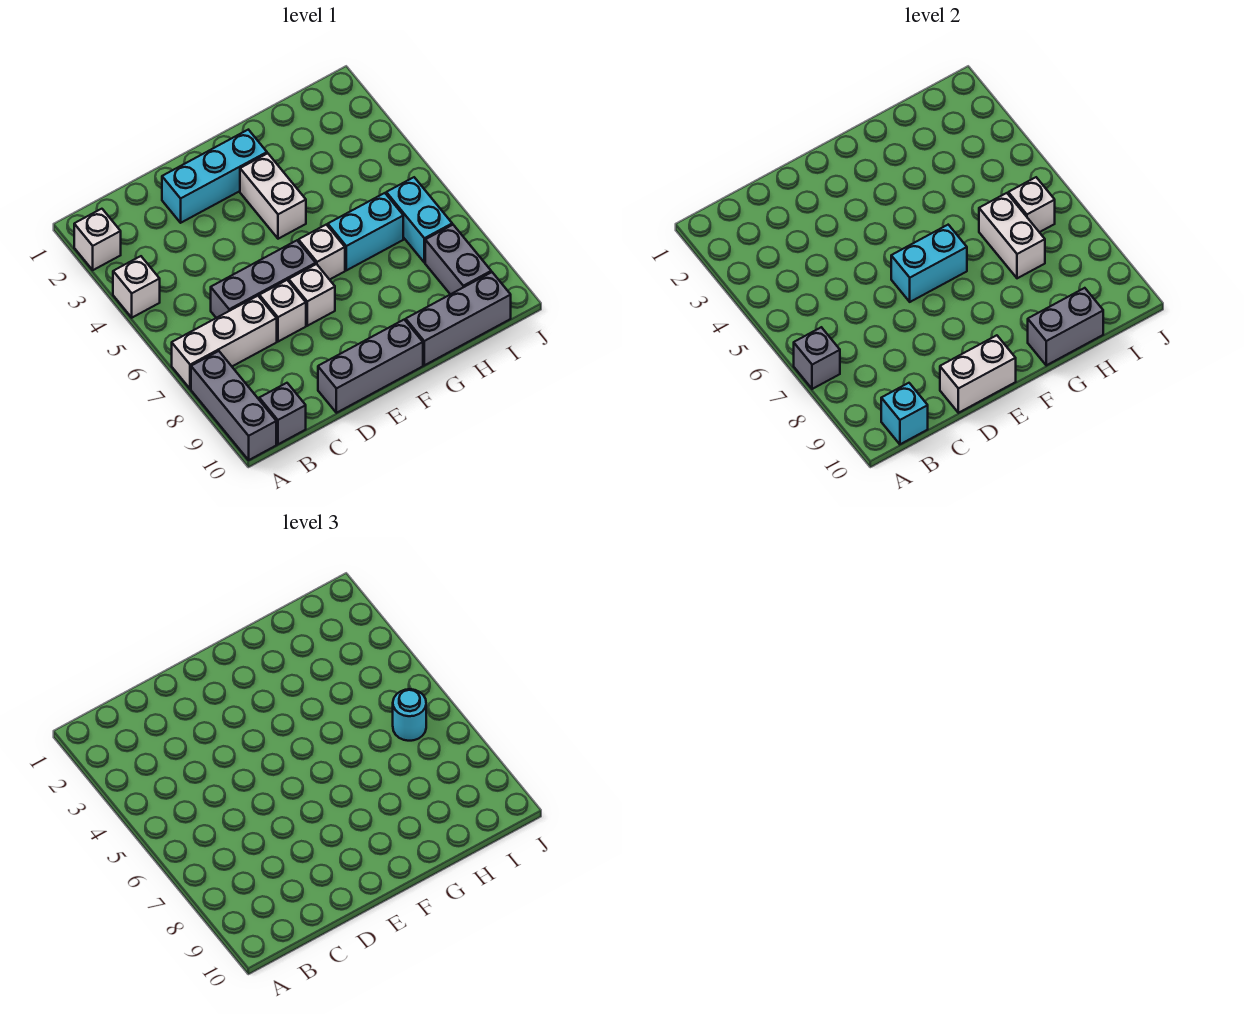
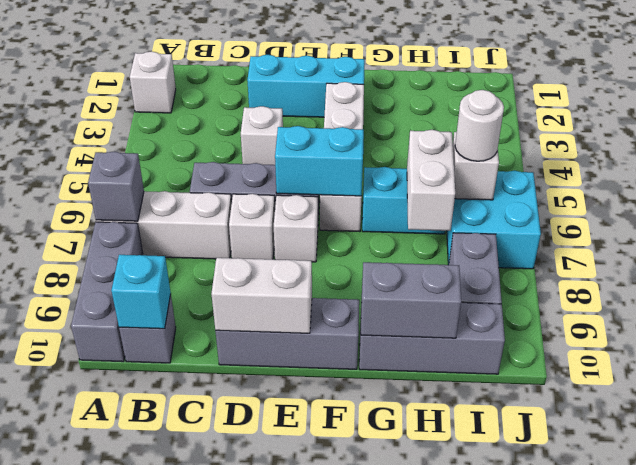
white 1x1 brick [113,256,160,318] -> white 1x1 brick moved to [241,106,283,165]
cyan 1x2 brick [386,177,452,263] -> cyan 2x2 brick [447,171,541,269]
cyan 1x1 round brick [393,689,426,741] -> white 1x1 round brick [455,90,504,161]

